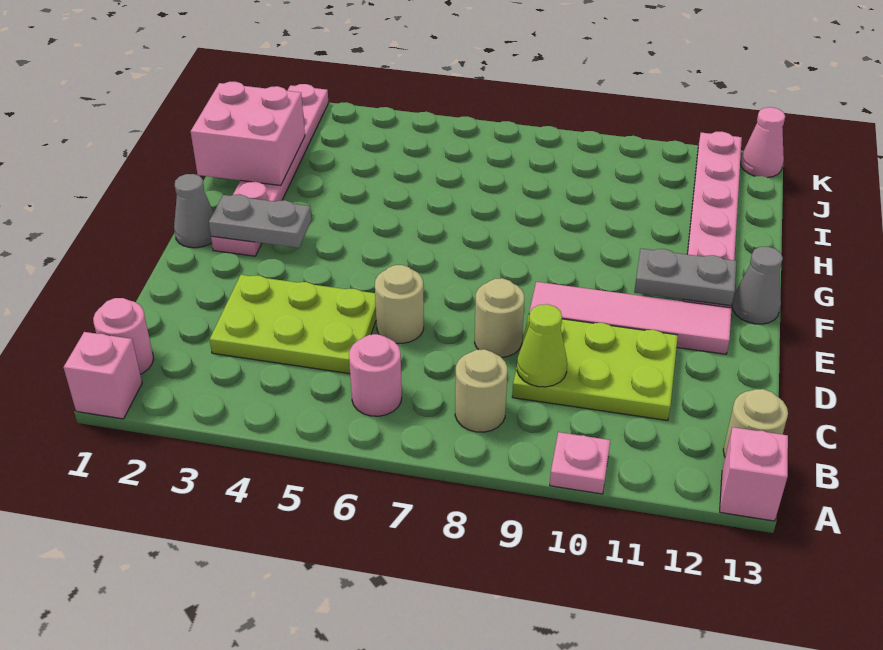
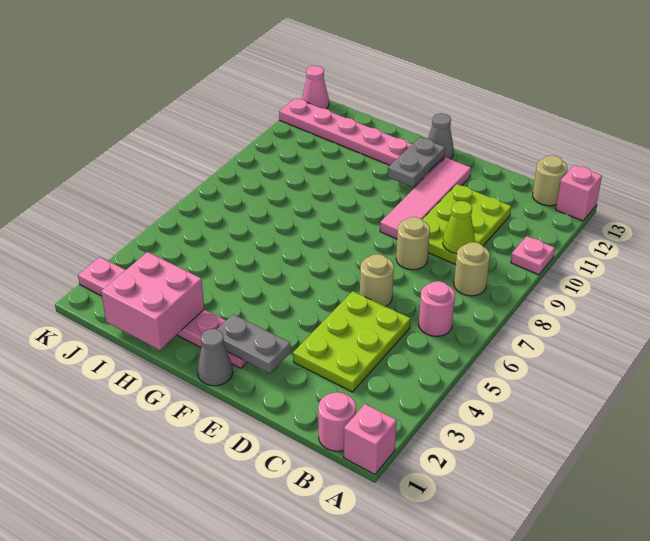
grey 1x2 plate [209,195,311,248] -> grey 1x2 plate turned to [217,314,291,373]

